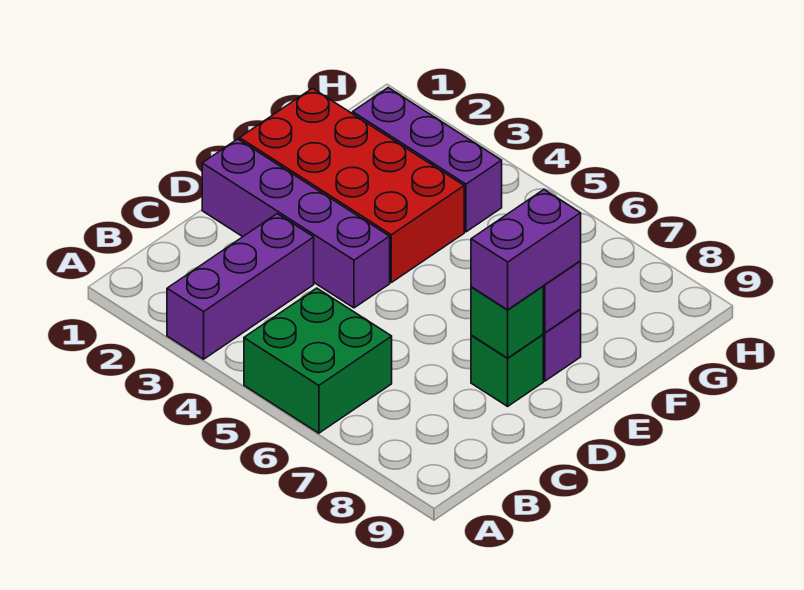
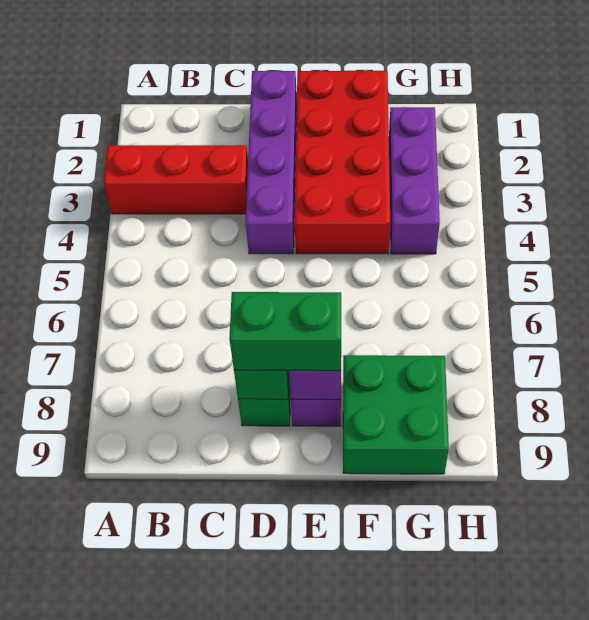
purple 1x3 brick [167,214,314,359] -> red 1x3 brick [104,145,248,214]
green 2x2 brick [244,288,392,433] -> green 2x2 brick moved to [343,355,449,474]
purple 1x2 brick [471,190,581,310] -> green 1x2 brick [229,292,341,371]

